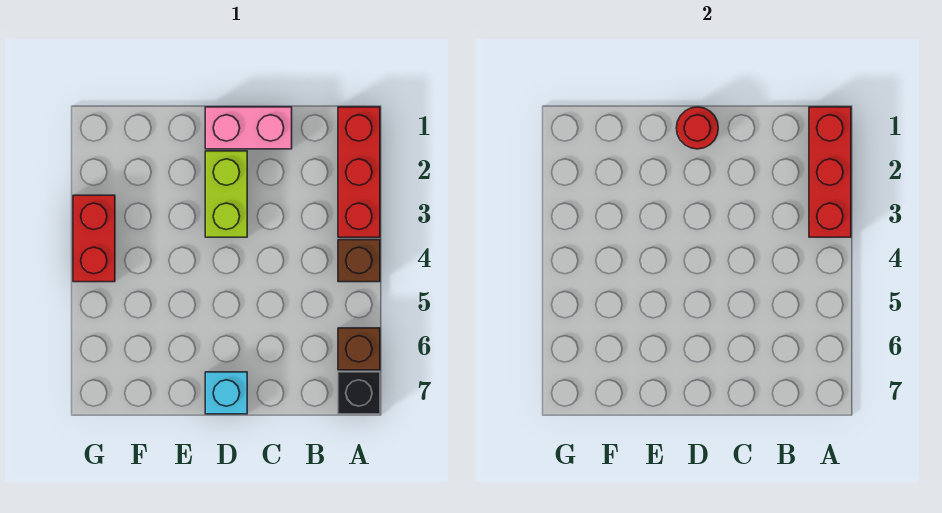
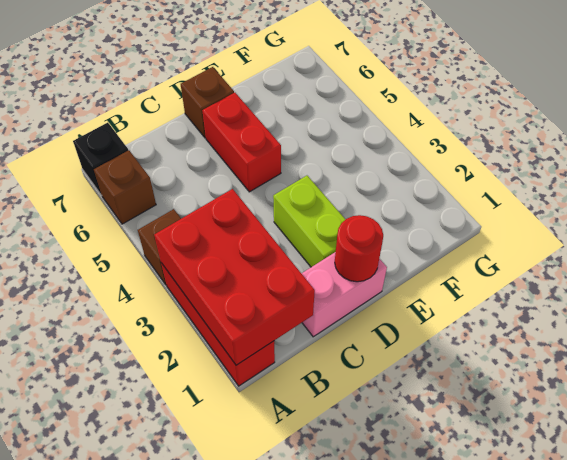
red 1x3 brick [809,107,851,237] -> red 2x3 brick [154,189,315,365]
cyan 1x1 brick [205,372,247,414] -> brown 1x1 brick [181,67,234,138]
red 1x2 brick [73,195,115,282] -> red 1x2 brick moved to [202,93,281,192]

